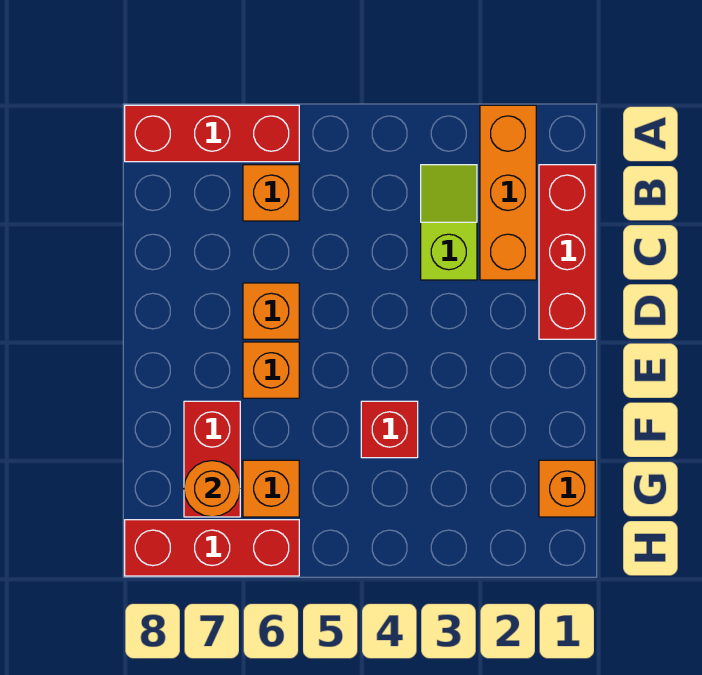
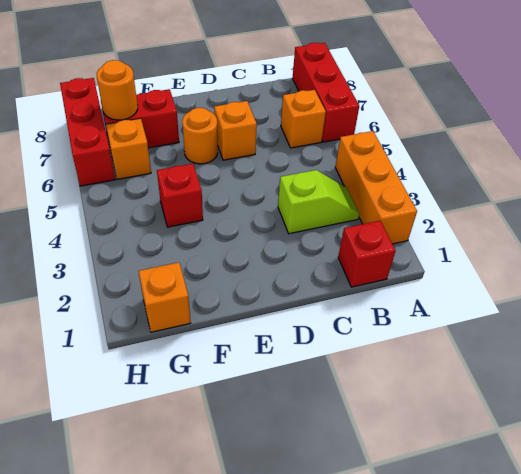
orange 1x3 brick [480,105,536,280] -> orange 1x3 brick turned to [335,131,417,244]
red 1x3 brick [539,165,595,339] -> red 1x1 brick [338,221,396,287]
orange 1x1 brick [243,342,299,398] -> orange 1x1 round brick [182,108,218,164]

